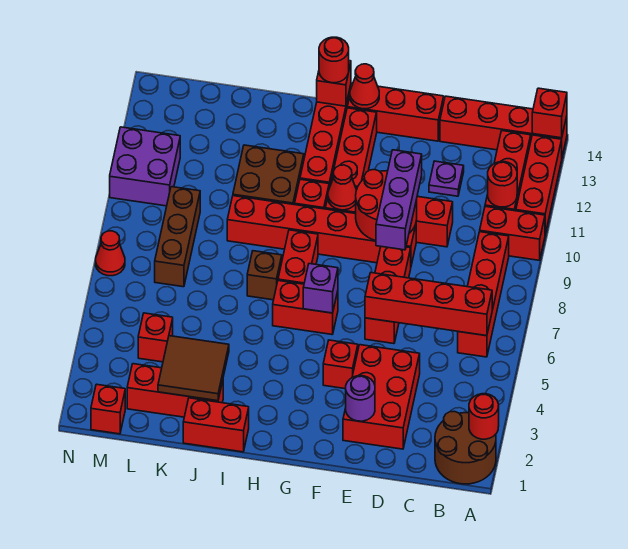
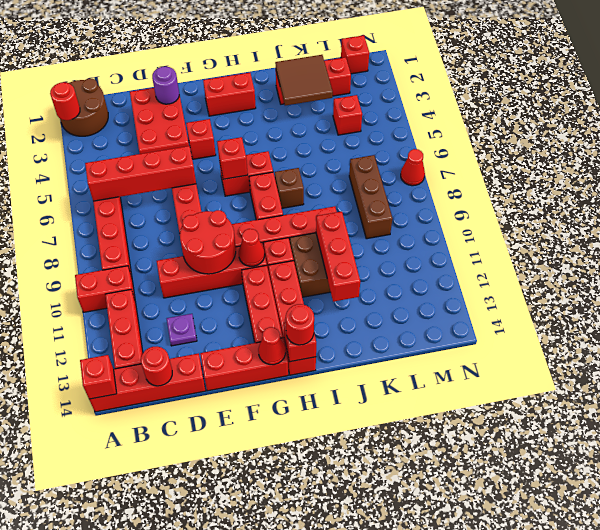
red 1x3 brick [516,135,562,234] -> red 1x3 brick moved to [316,212,360,302]
red 1x1 round brick [488,162,517,207] -> red 1x1 round brick moved to [141,347,172,386]
purple 1x3 brick [376,150,422,250] -> none
purple 1x1 brick [303,264,338,313] -> red 1x1 brick [217,137,248,179]
red 1x2 brick [183,398,249,452] -> red 1x2 brick moved to [203,73,256,116]
purple 2x2 brick [110,127,180,206] -> none

